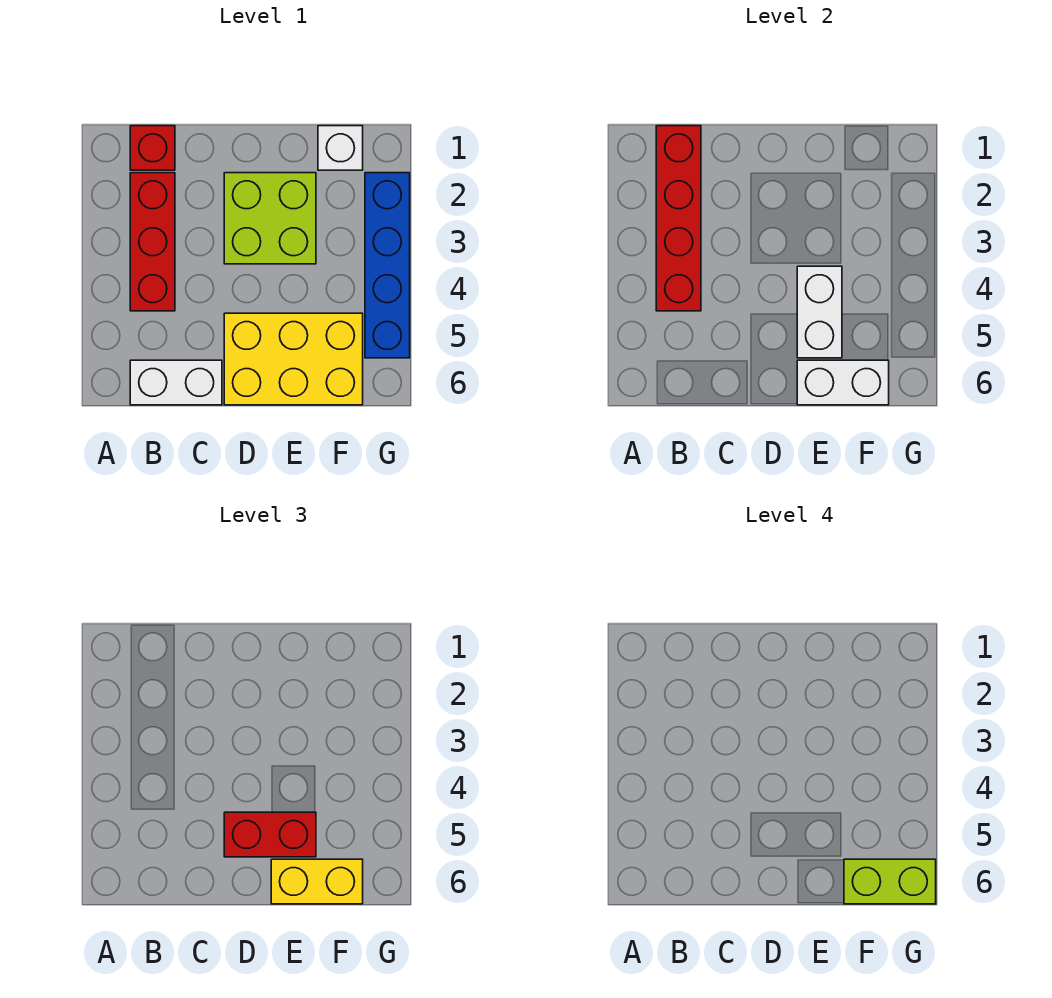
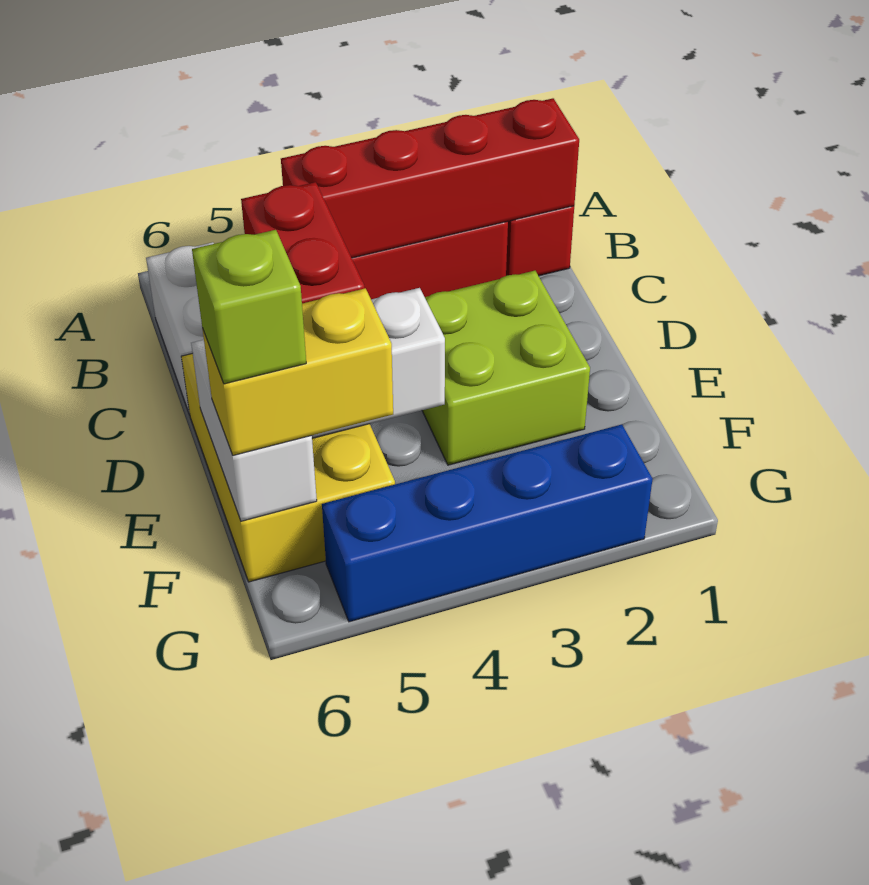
yellow 1x2 brick [271,859,363,904] -> yellow 1x2 brick turned to [202,288,393,455]
white 1x1 brick [318,126,363,170] -> none
lime 1x2 brick [844,859,936,904] -> lime 1x1 brick [192,230,306,384]

